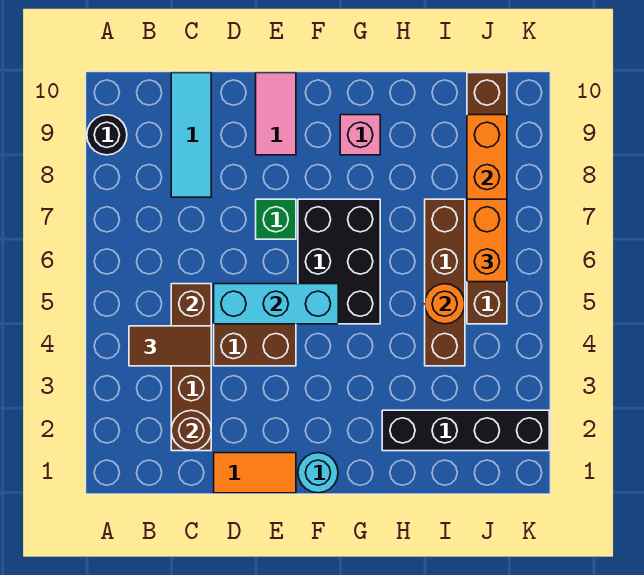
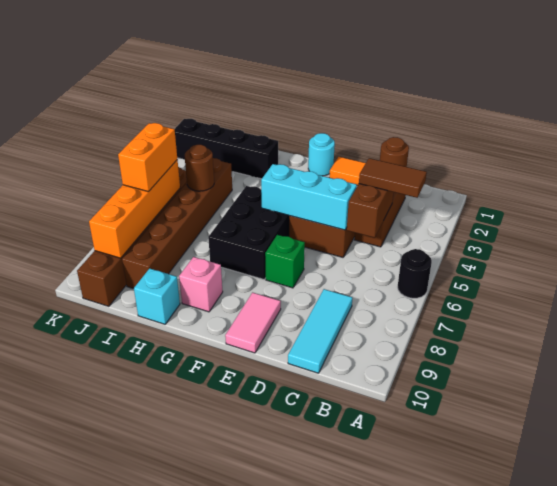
black 1x1 round brick [87,115,127,155] -> black 1x1 round brick moved to [398,249,432,298]
none -> cyan 1x1 brick [134,268,180,324]
brown 1x4 brick [425,199,465,366] -> brown 1x6 brick [122,158,232,289]
orange 1x1 round brick [425,284,465,324] -> brown 1x1 round brick [185,145,214,191]

